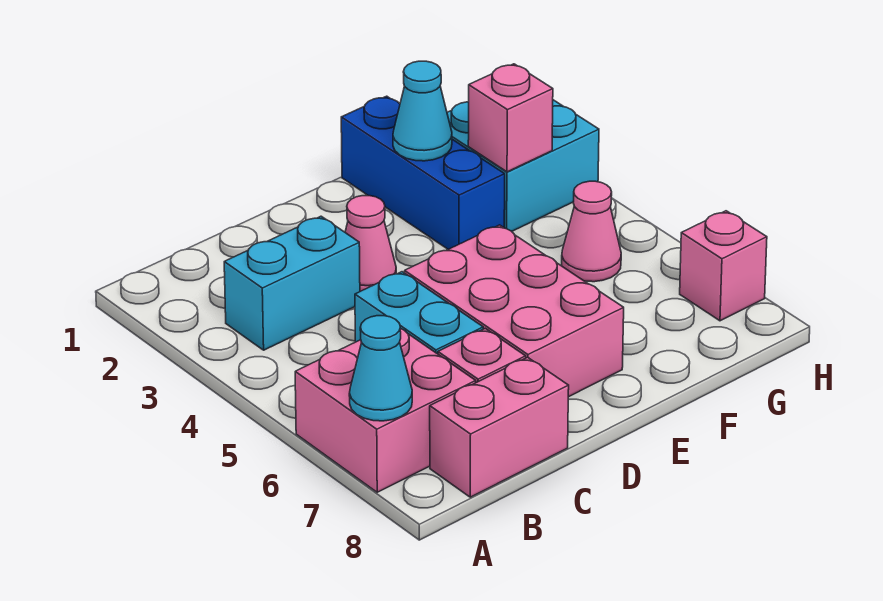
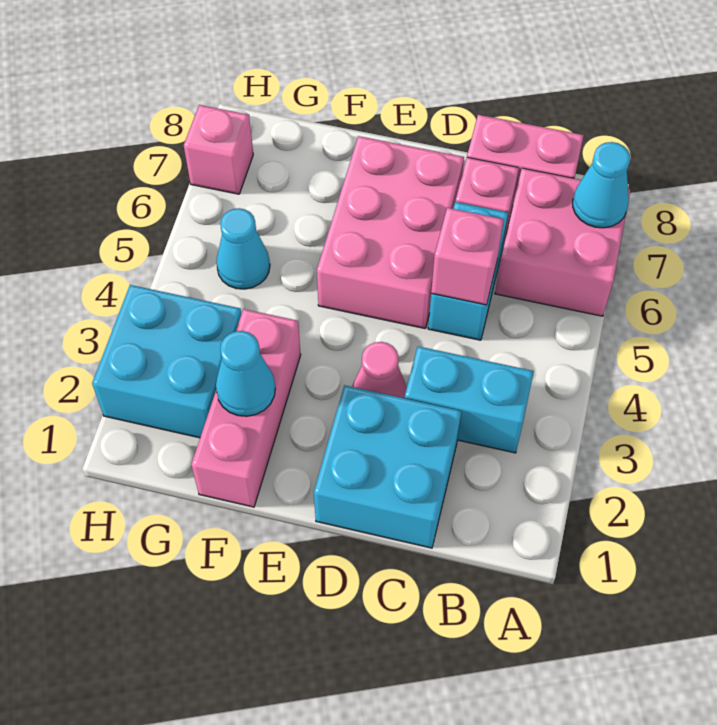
none -> cyan 2x2 brick [314,385,461,548]
blue 1x3 brick [341,96,505,249] -> pink 1x3 brick [191,309,301,507]
pink 1x1 brick [468,64,553,172] -> pink 1x1 brick moved to [431,208,504,305]
pink 1x1 cone [562,181,621,282] -> cyan 1x1 cone [216,208,270,289]

